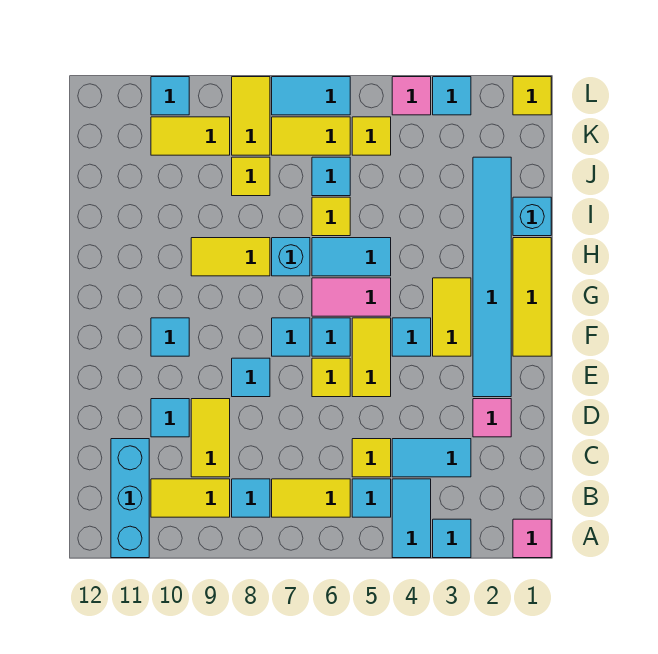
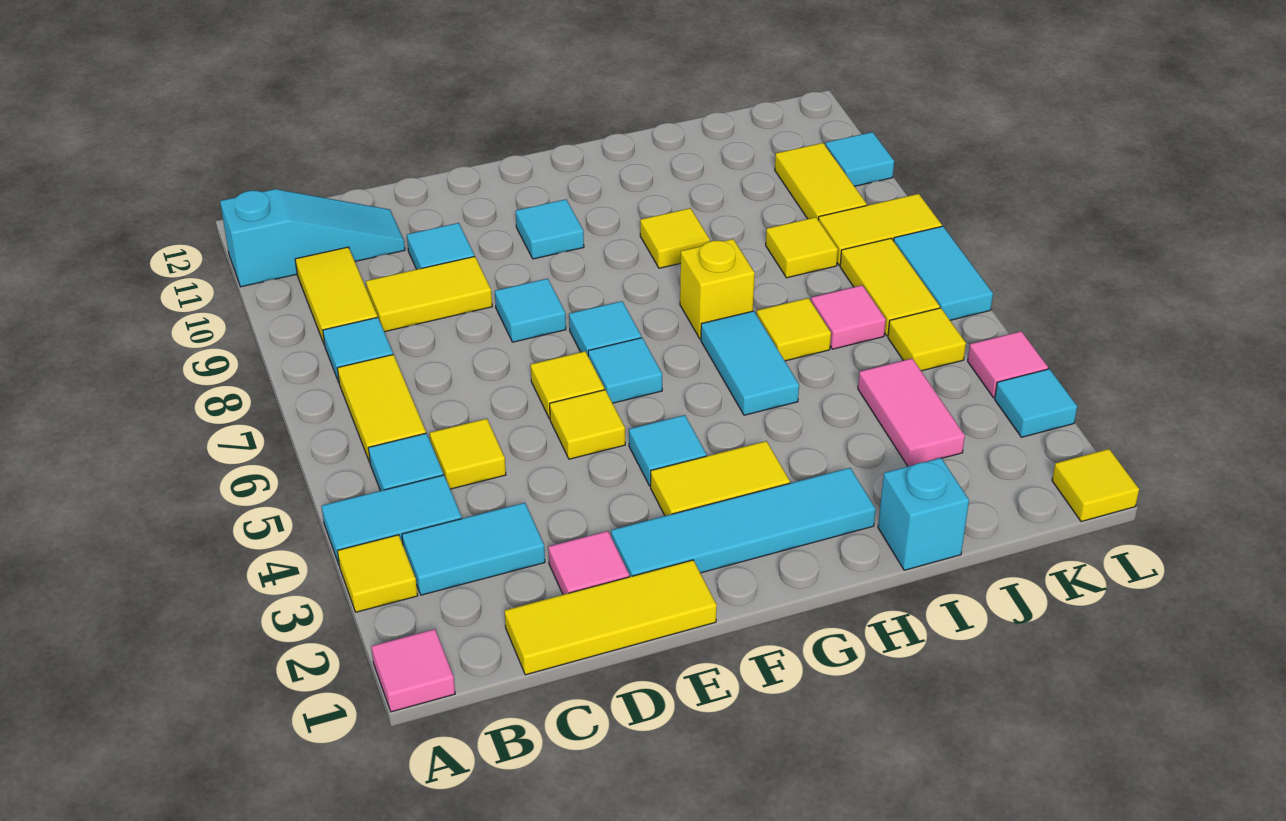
cyan 1x1 tile [433,519,471,558] -> yellow 1x1 tile [338,535,418,612]
cyan 1x3 brick [111,439,149,558] -> cyan 1x3 slope [220,189,405,287]
cyan 1x2 tile [392,439,471,477] -> cyan 1x2 tile turned to [402,503,545,595]
cyan 1x6 tile [473,157,511,397] -> cyan 1x4 tile [611,468,876,577]
yellow 1x2 tile [352,318,391,397] -> yellow 1x1 tile [550,390,625,459]
yellow 1x3 tile [513,238,551,356] -> yellow 1x3 tile moved to [505,560,717,675]
pink 1x2 tile [312,278,391,316] -> pink 1x2 tile moved to [858,359,965,466]
cyan 1x1 brick [272,238,310,276] -> yellow 1x1 brick [680,239,755,339]
yellow 1x2 tile [191,238,270,276] -> yellow 1x1 tile [640,208,710,268]
cyan 1x1 tile [312,157,350,196] -> pink 1x1 tile [811,285,886,349]

